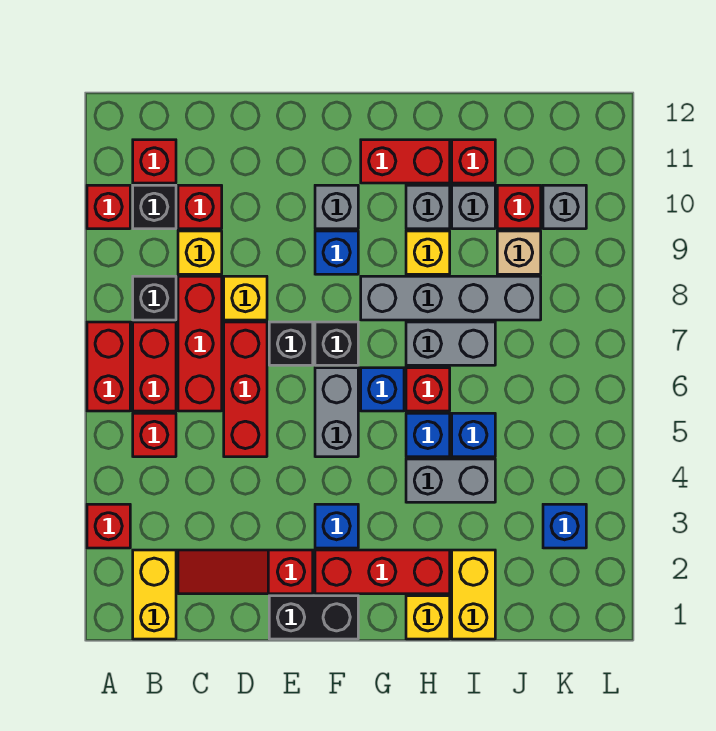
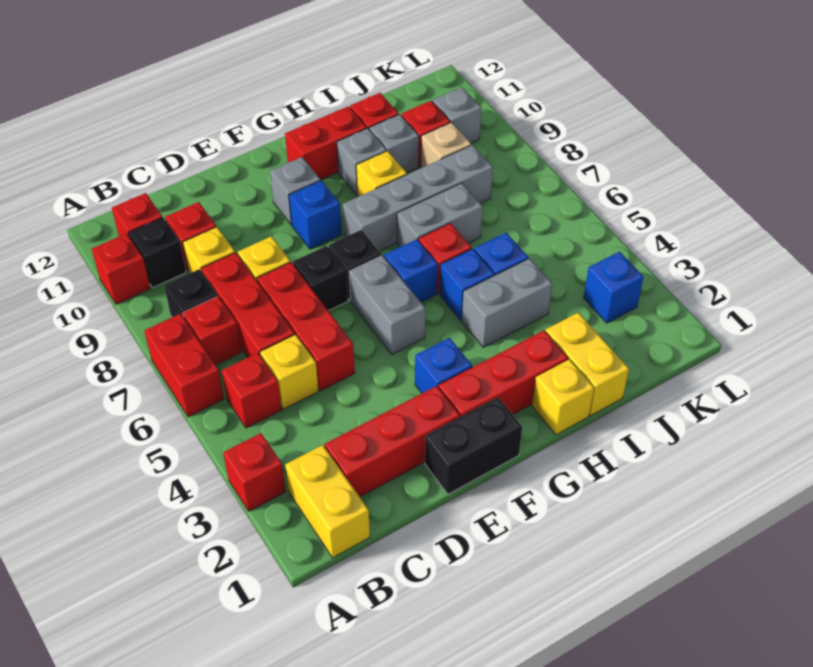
red 1x2 brick [133,322,176,411] -> red 1x1 brick [183,296,242,365]
red 1x3 slope [178,550,313,594] -> red 1x3 brick [325,386,460,497]
none -> yellow 1x1 brick [260,335,319,409]

